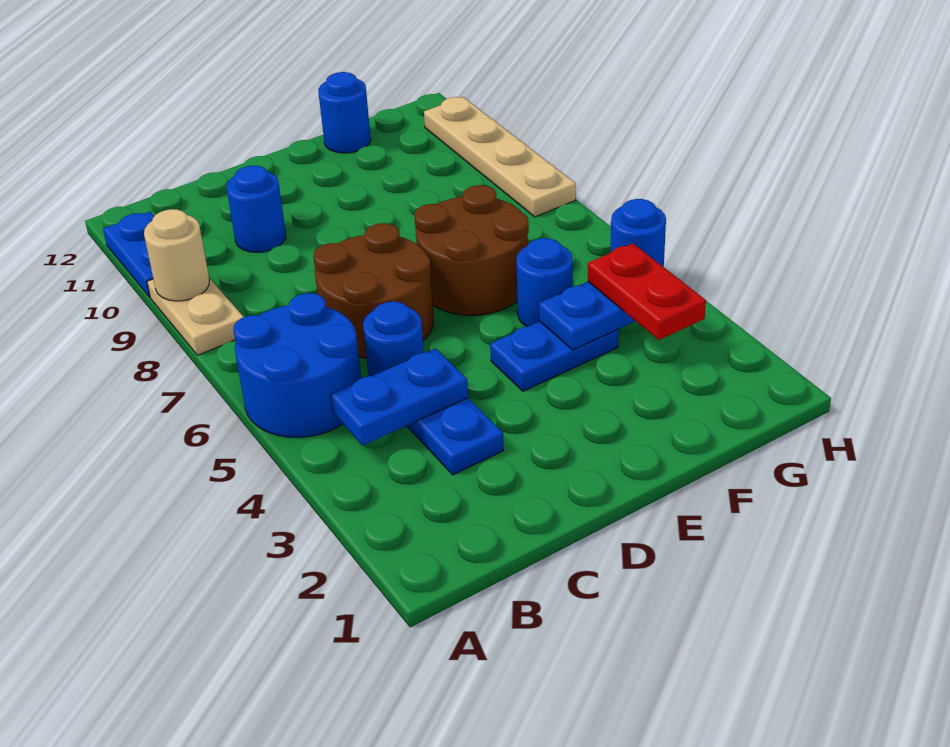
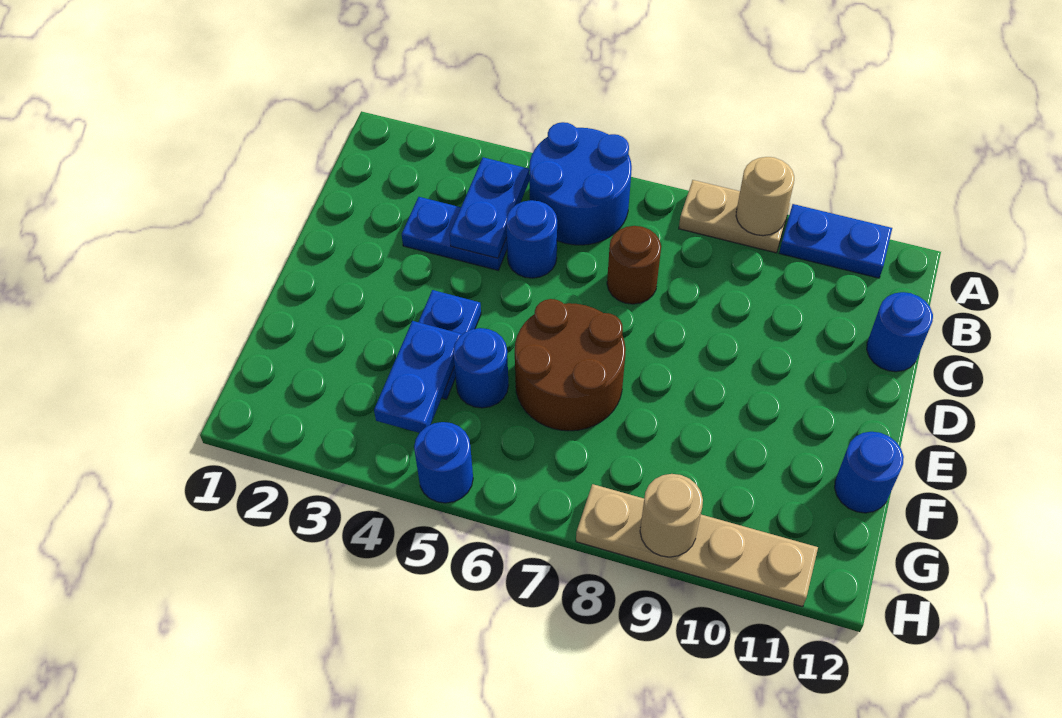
brown 2x2 round brick [314,223,434,358] -> brown 1x1 round brick [607,226,661,304]
blue 1x1 round brick [227,166,286,252] -> blue 1x1 round brick moved to [867,292,933,372]
red 1x2 plate [588,244,706,340] -> none
none -> tan 1x1 round brick [640,474,703,557]

